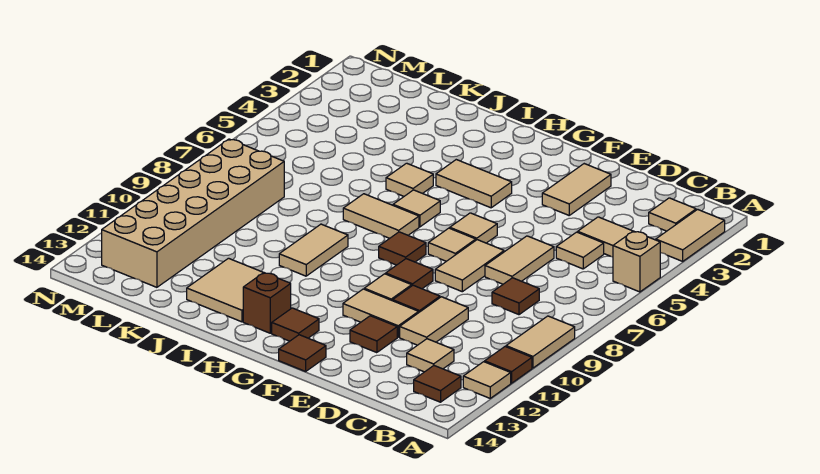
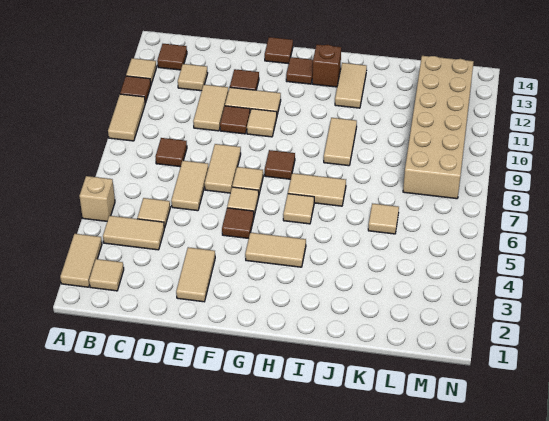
brown 1x1 tile [386,259,433,289] -> brown 1x1 tile moved to [222,208,254,238]
tan 1x1 tile [386,163,433,196] -> tan 1x1 tile moved to [368,203,399,234]
tan 2x2 tile [187,258,264,322] -> tan 1x2 tile [335,63,367,108]

